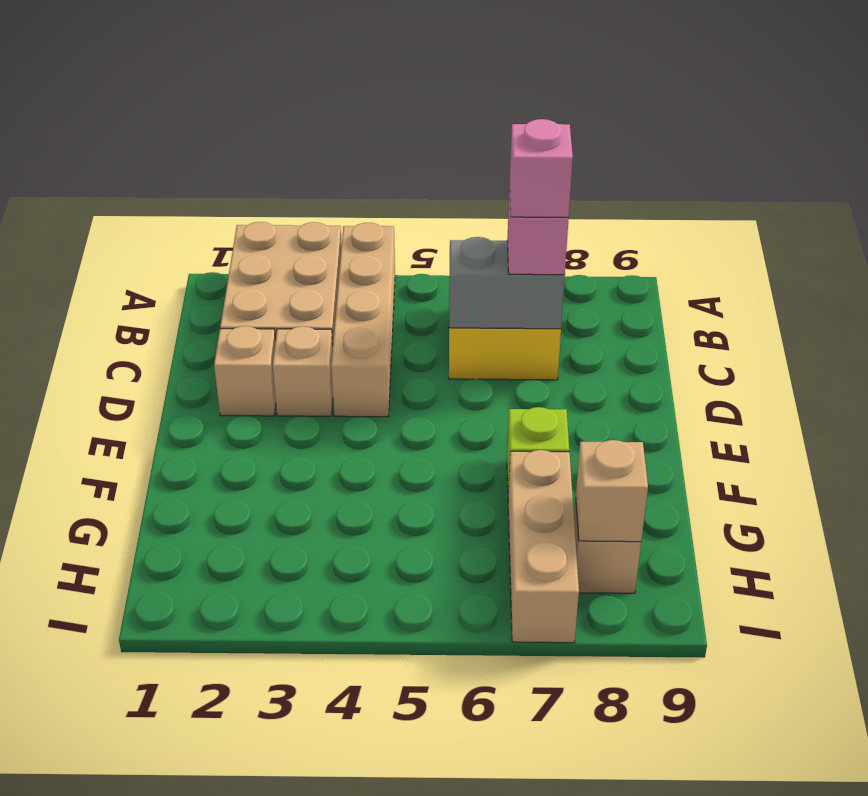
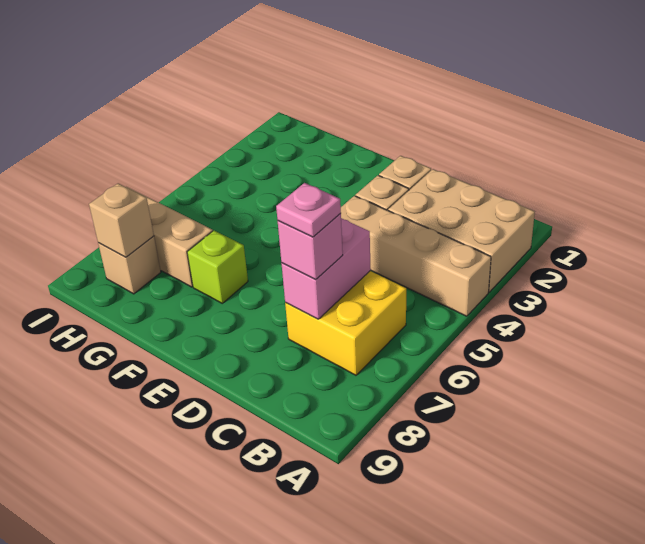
grey 1x2 brick [449,237,565,329] -> pink 1x2 brick [281,218,371,319]
pink 1x1 brick [510,119,573,217] -> pink 1x1 plate [276,183,341,237]

